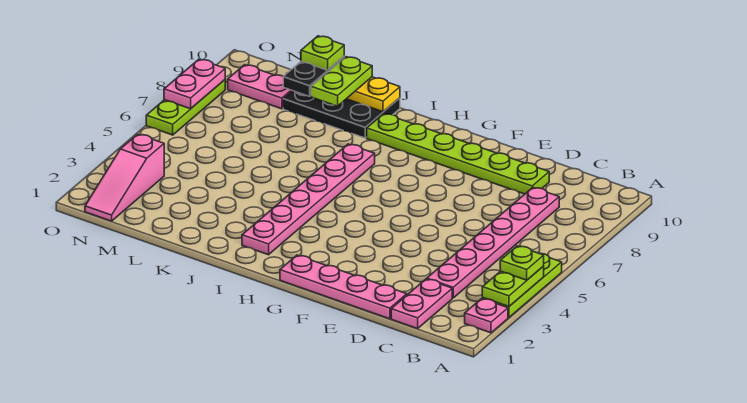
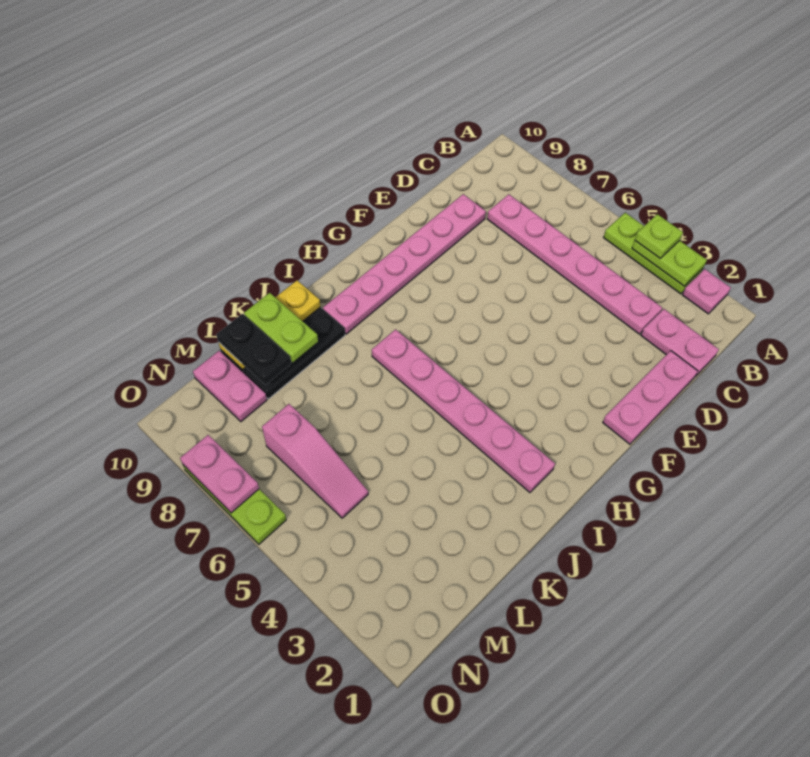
pink 1x4 plate [280,255,407,319] -> pink 1x3 plate [603,351,698,444]
lime 1x6 plate [367,114,549,194] -> pink 1x6 plate [323,194,486,334]
lime 1x1 plate [301,36,344,70] -> none
pink 1x2 plate [228,65,292,109] -> pink 1x2 plate turned to [193,351,267,422]
pink 1x3 slope [85,134,164,221] -> pink 1x3 slope moved to [262,404,368,518]

